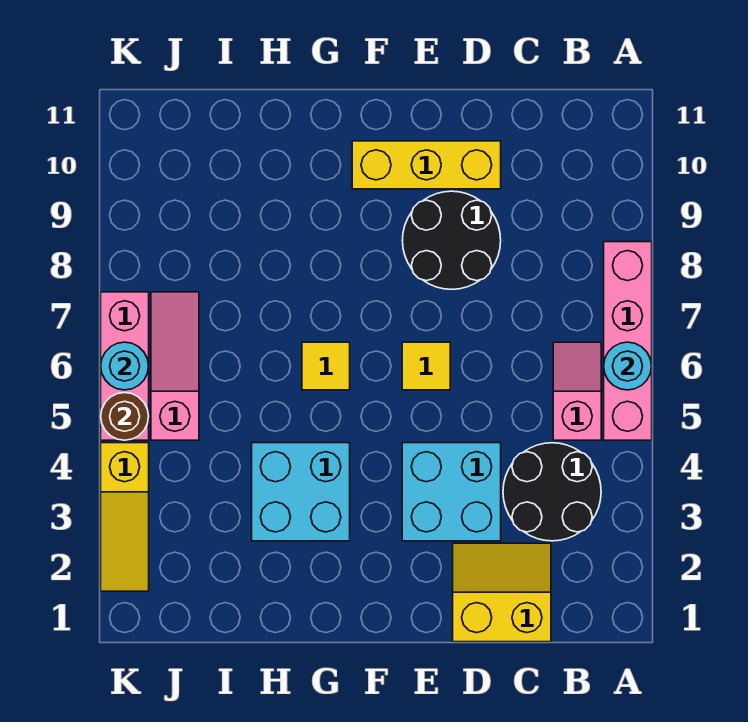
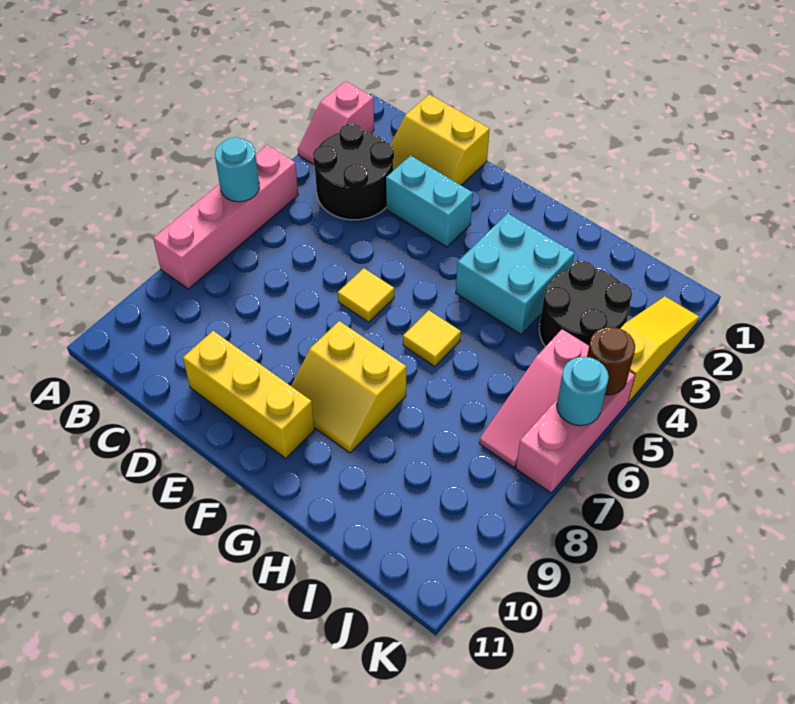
pink 1x2 slope [553,342,601,440] -> pink 1x2 slope moved to [298,81,374,164]
cyan 2x2 brick [402,443,501,541] -> cyan 1x2 brick [386,156,473,247]
black 2x2 round brick [402,191,501,289] -> black 2x2 round brick moved to [539,261,632,347]
none -> yellow 2x2 slope [291,321,406,453]

